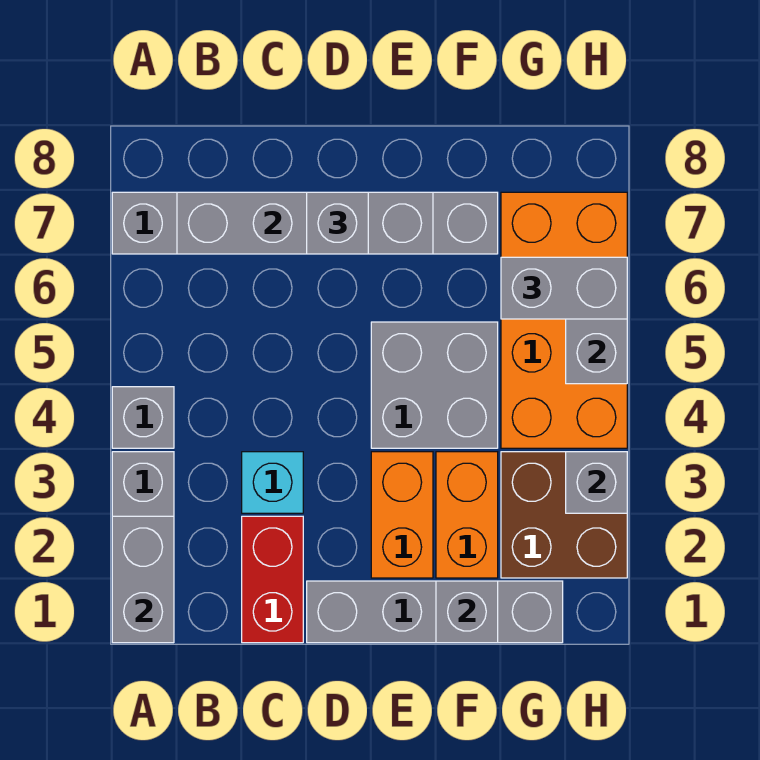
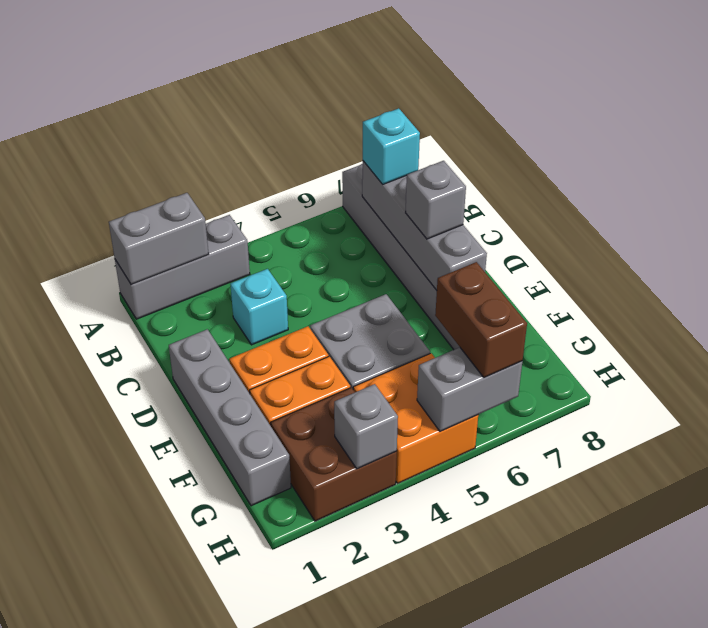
grey 1x1 brick [112,387,174,448] -> none
none -> cyan 1x1 brick [363,108,420,184]
red 1x2 brick [242,516,303,643] -> none
grey 1x1 brick [436,581,498,643] -> none
orange 2x4 brick [501,192,627,448] -> orange 2x2 brick [353,353,478,483]
grey 1x2 brick [501,257,627,319] -> brown 1x2 brick [435,262,527,378]

